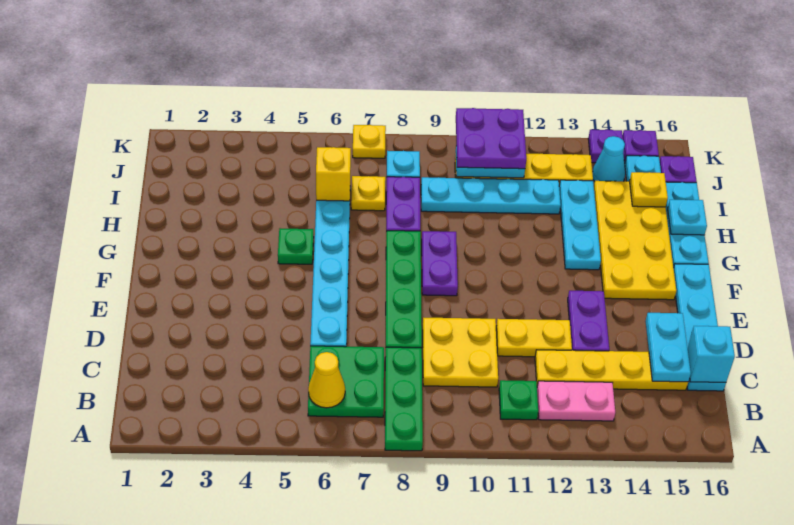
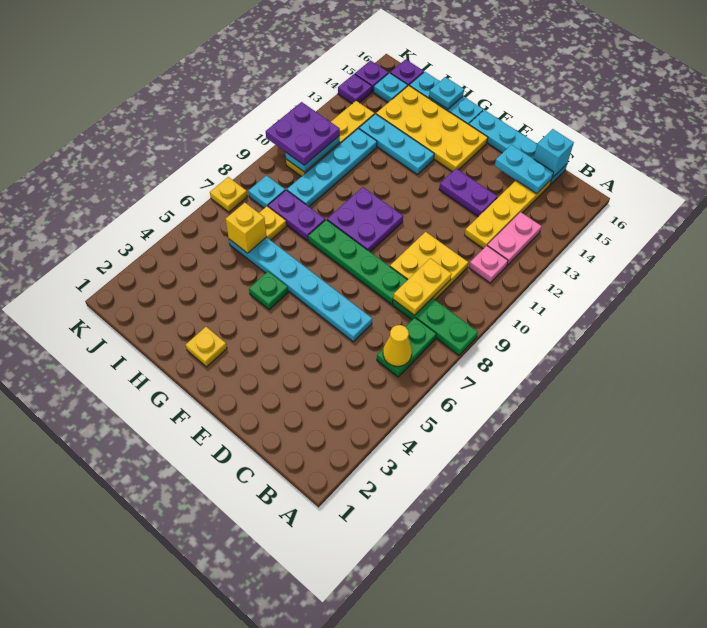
green 2x2 plate [308,346,384,417] -> green 1x2 plate [377,318,436,377]
green 1x1 plate [499,380,538,420] -> pink 1x1 plate [469,246,508,283]
yellow 1x2 plate [496,319,572,357] -> yellow 1x2 plate moved to [393,258,451,315]
purple 1x2 plate [422,231,458,296] -> purple 2x2 plate [327,187,403,252]
yellow 1x1 plate [630,172,668,207] -> yellow 1x1 plate moved to [186,327,227,367]
cyan 1x1 cone [592,136,625,181] -> none

